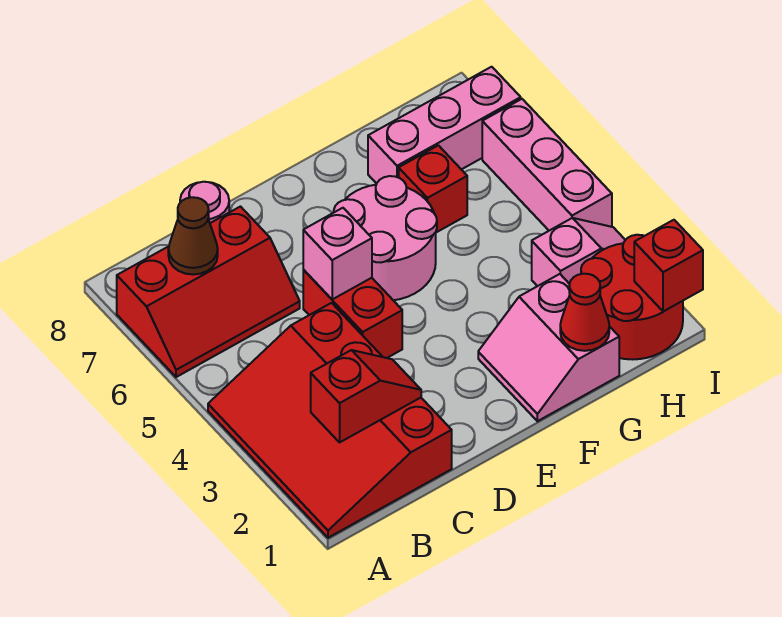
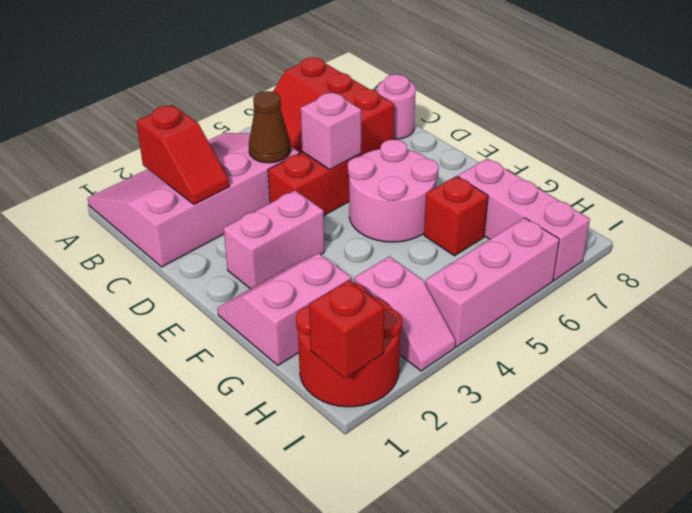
red 3x4 slope [208,303,452,538] -> pink 3x4 slope [87,133,299,267]
brown 1x1 cone [168,197,218,275] -> brown 1x1 cone moved to [249,91,291,163]
none -> pink 1x2 brick [224,190,324,289]
red 1x1 cone [560,274,609,351] -> none

